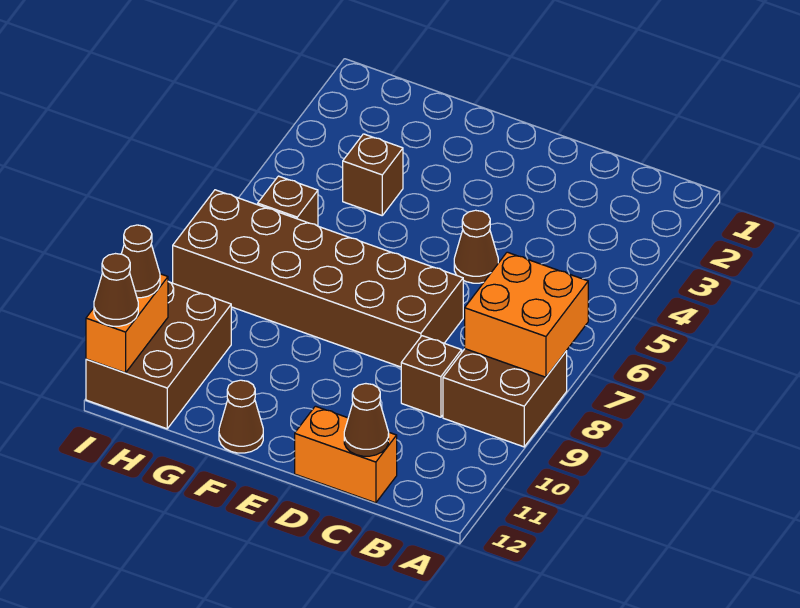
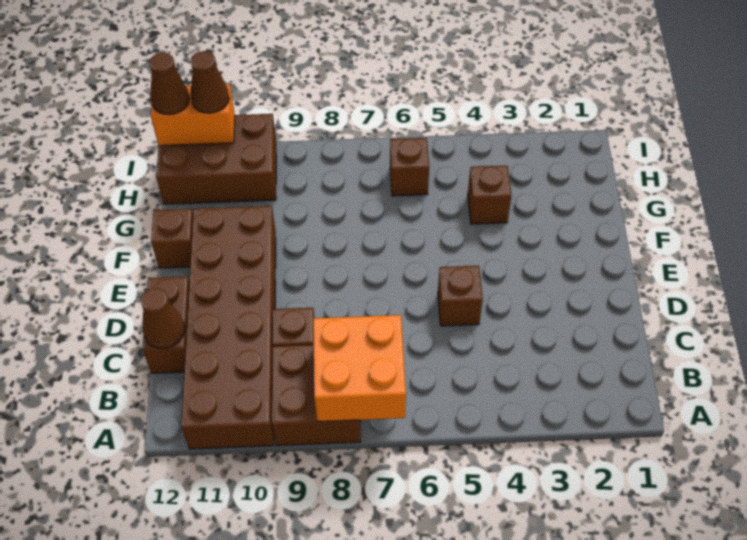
orange 1x2 brick [295,406,397,503] -> brown 1x2 brick [143,277,190,373]
brown 1x1 cone [454,210,498,283] -> brown 1x1 brick [438,266,483,326]
brown 2x6 brick [173,190,463,367] -> brown 2x6 brick moved to [182,206,276,449]
brown 1x1 cone [219,380,263,453] -> brown 1x1 brick [151,209,193,268]

